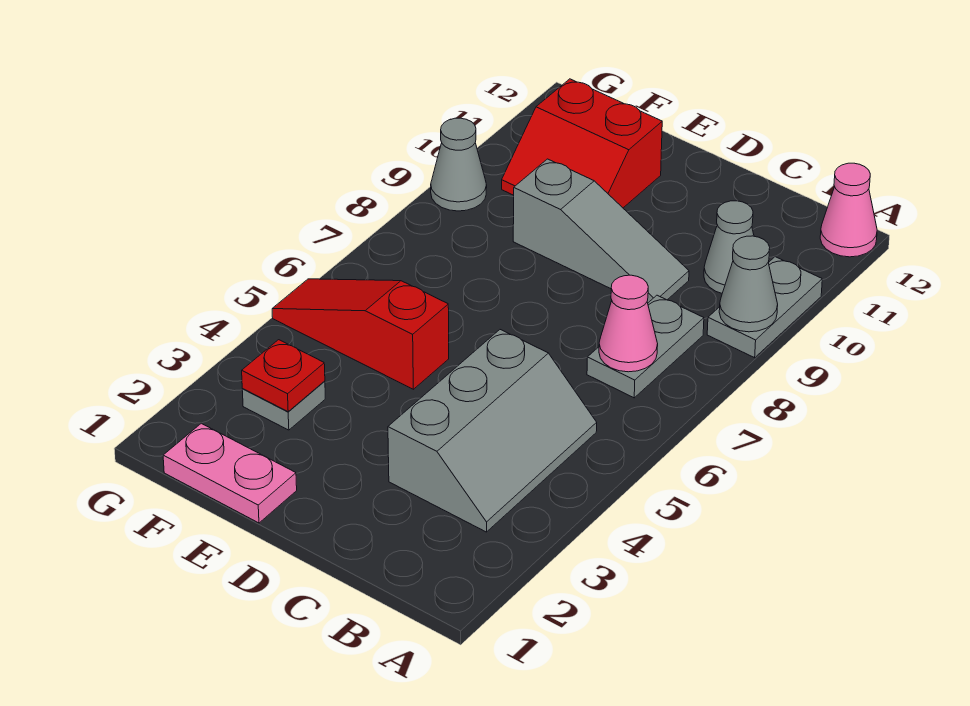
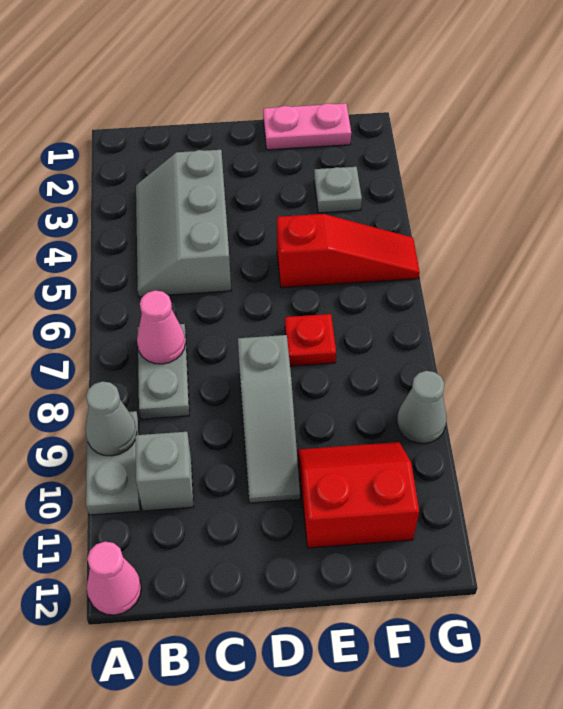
grey 1x1 cone [704,201,754,293] -> grey 1x1 brick [135,432,194,511]
grey 1x3 slope [513,159,689,303] -> grey 1x3 slope turned to [238,335,300,503]
red 1x1 plate [242,340,325,411] -> red 1x1 plate moved to [285,314,336,366]

